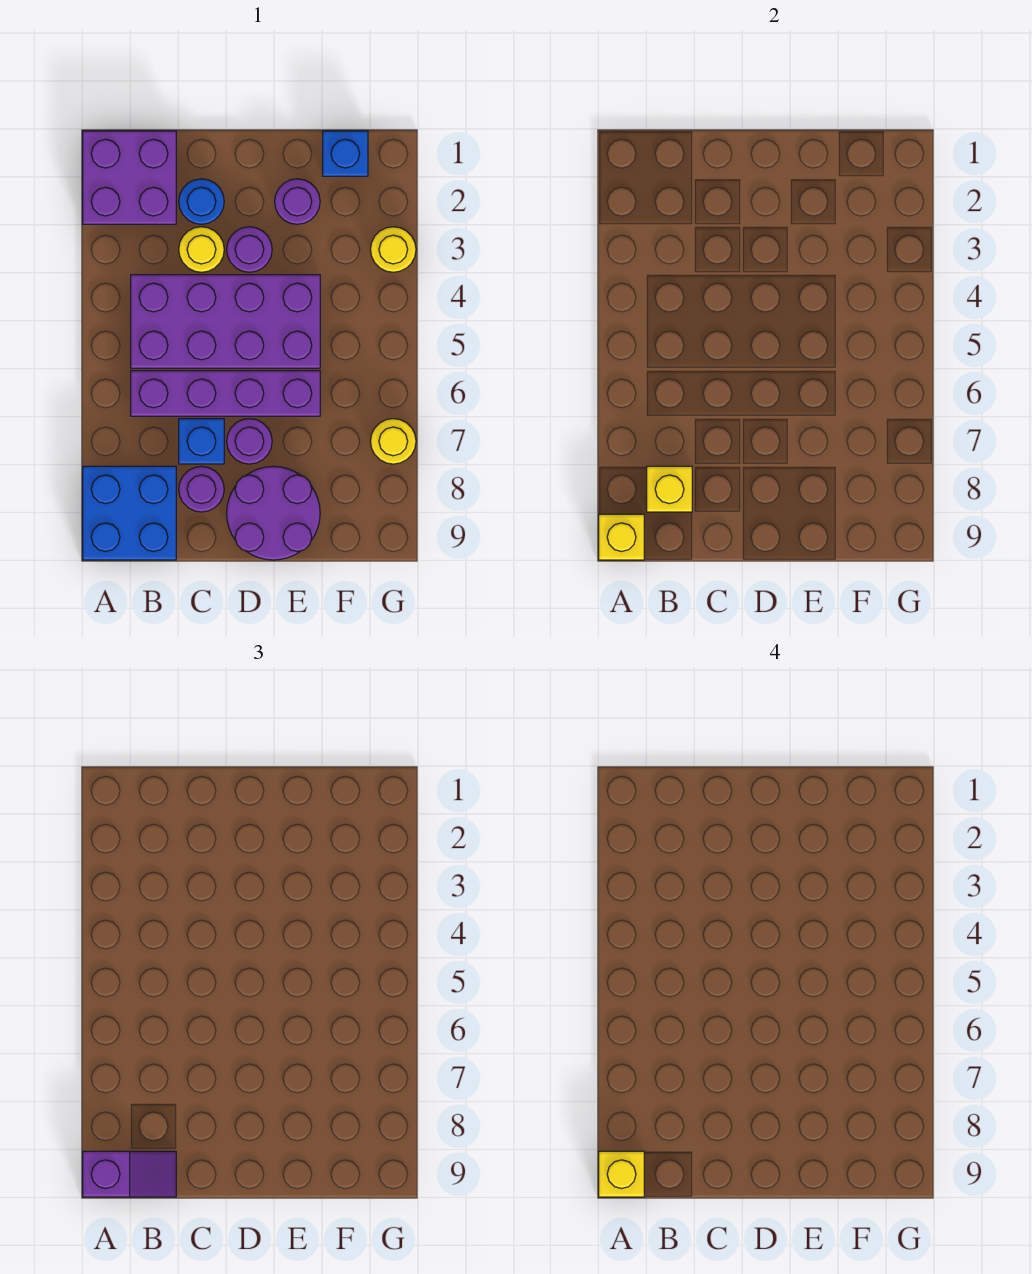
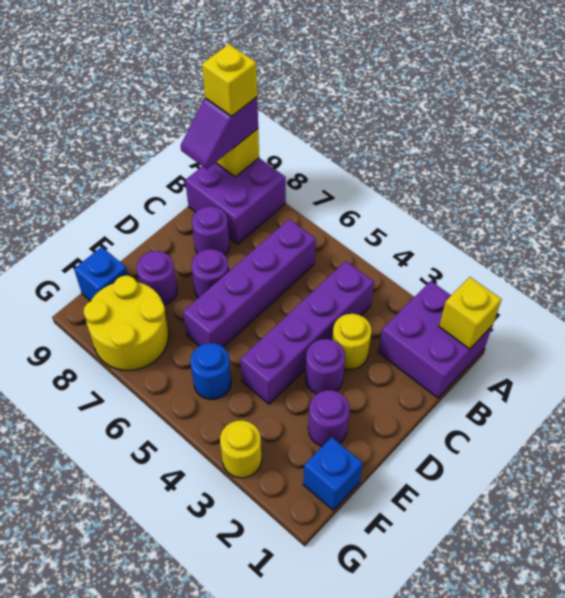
blue 2x2 brick [83,466,176,560] -> purple 2x2 brick [185,158,286,244]
purple 2x4 brick [131,275,320,368] -> purple 1x4 brick [240,261,374,404]
yellow 1x1 brick [647,466,692,512] -> yellow 1x1 brick moved to [439,277,502,349]
blue 1x1 round brick [179,179,224,224] -> blue 1x1 round brick moved to [190,343,231,399]
blue 1x1 brick [179,419,224,464] -> blue 1x1 brick moved to [74,247,128,301]
purple 2x2 round brick [227,466,320,560] -> purple 1x1 round brick [137,251,177,305]
yellow 1x1 round brick [370,419,416,464] -> yellow 2x2 round brick [84,276,169,370]

